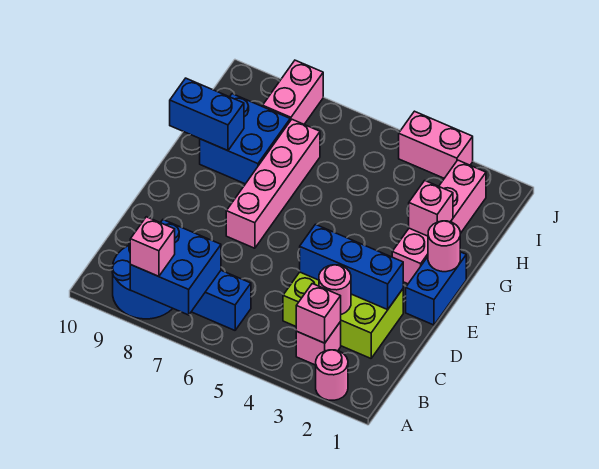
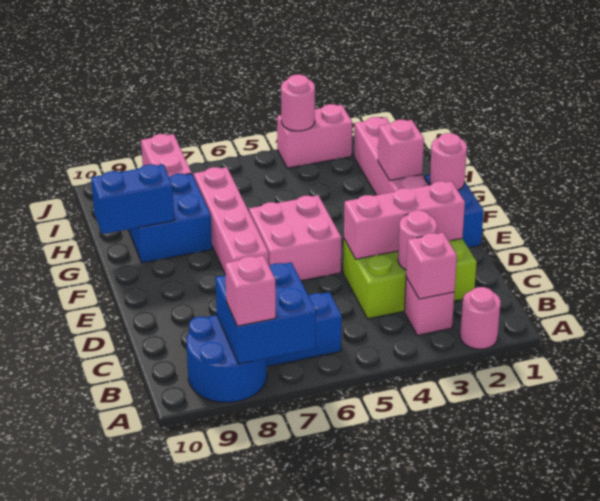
blue 1x3 brick [300,224,403,310] -> pink 1x3 brick [344,181,465,259]
none -> pink 2x2 brick [249,195,342,281]
none -> pink 1x1 round brick [281,75,315,131]

